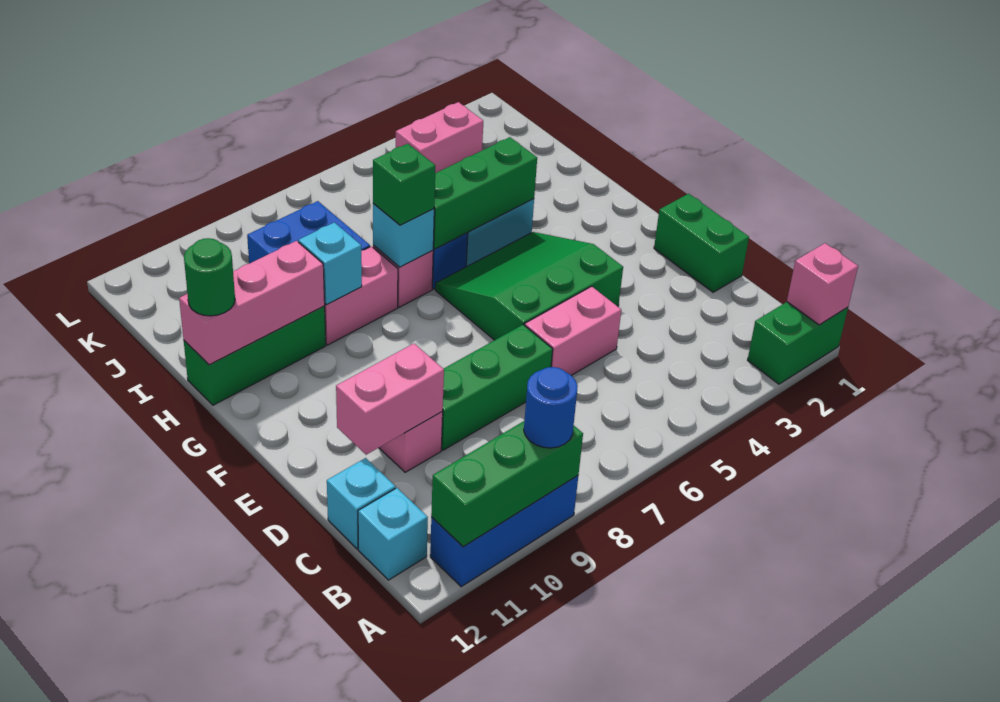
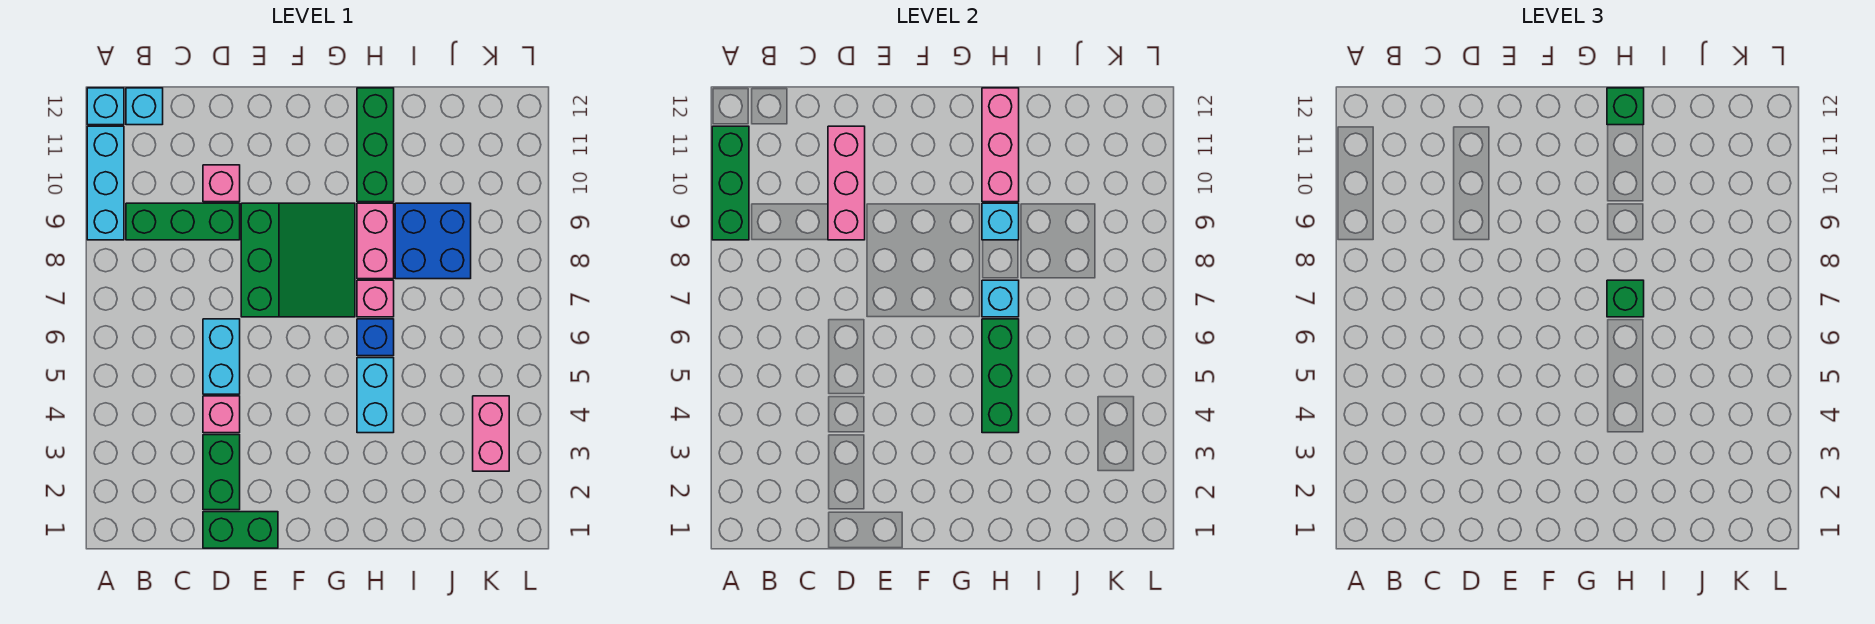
green 1x2 brick [748,302,848,384] -> green 1x2 brick moved to [203,435,240,510]
pink 1x1 brick [787,243,858,325] -> pink 1x1 brick moved to [203,396,240,433]
blue 1x3 brick [430,476,578,587] -> cyan 1x3 brick [87,126,124,240]
blue 1x1 round brick [524,367,578,448] -> none
cyan 1x1 brick [327,458,396,549] -> cyan 1x1 brick moved to [87,88,124,125]
pink 1x2 brick [525,286,621,375] -> cyan 1x2 brick [203,319,240,394]
green 1x3 brick [441,325,553,450] -> green 1x3 brick turned to [126,203,240,240]
pink 1x2 brick [336,344,444,455] -> pink 1x3 brick [828,126,865,240]
green 3x3 slope [435,232,623,340] -> green 3x3 slope moved to [241,203,355,317]
green 1x1 round brick [184,238,235,316] -> green 1x1 brick [1607,88,1644,125]

